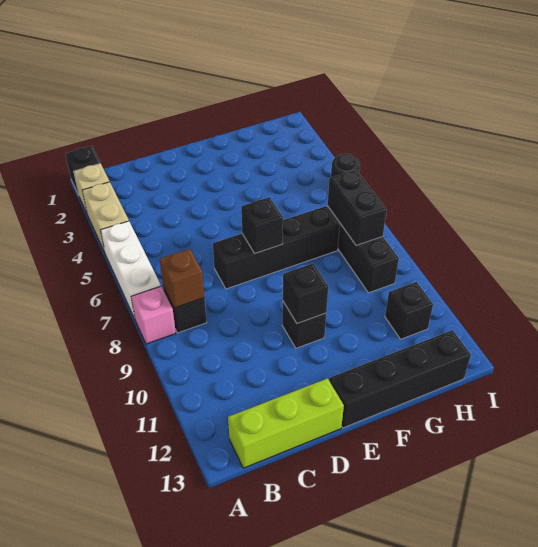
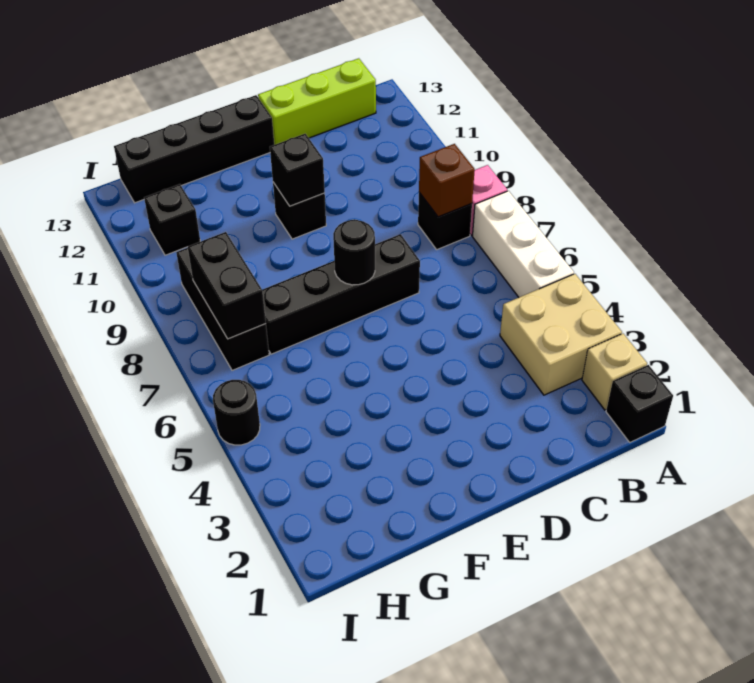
tan 1x2 brick [82,182,129,252] -> tan 2x2 brick [500,274,622,395]
black 1x1 brick [241,197,283,253] -> black 1x1 round brick [333,219,375,285]

